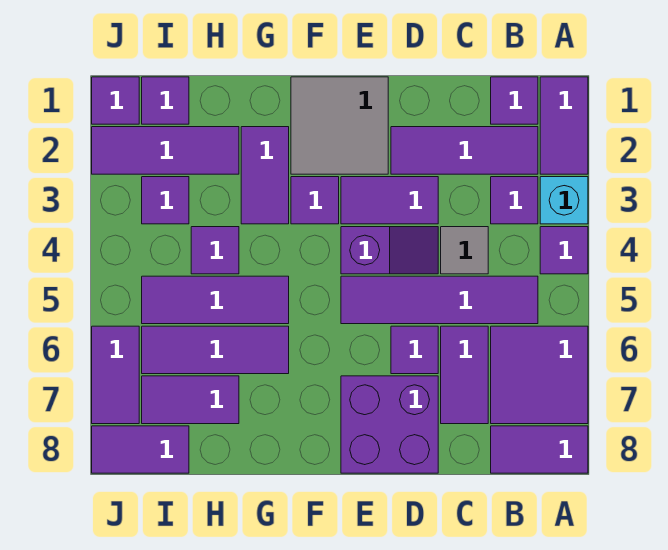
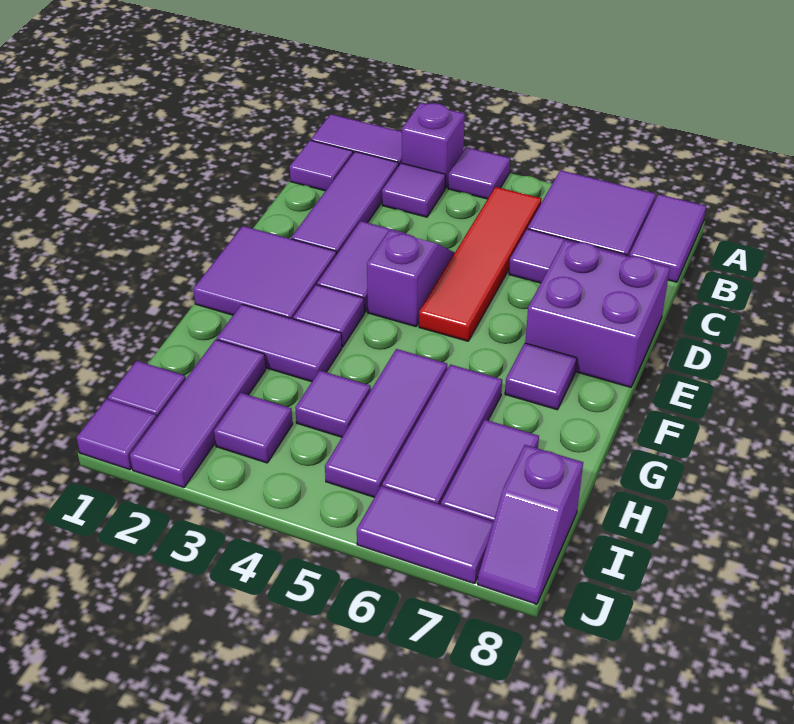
cyan 1x1 brick [540,177,588,224] -> purple 1x1 brick [402,103,465,188]
purple 1x4 tile [341,276,538,324] -> red 1x4 tile [419,187,541,341]
grey 1x1 tile [441,227,488,274] -> none
purple 1x1 tile [391,326,438,374] -> purple 1x1 tile moved to [505,343,577,410]
grey 2x2 tile [291,77,388,174] -> purple 2x2 tile [193,226,336,319]
purple 1x2 tile [92,426,189,473] -> purple 1x2 slope [478,445,583,604]

